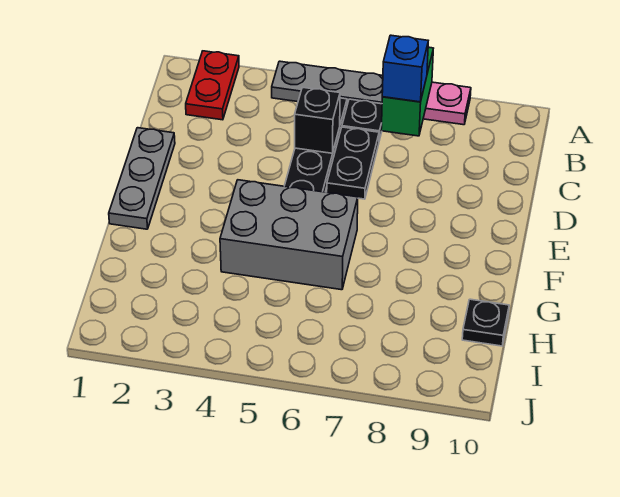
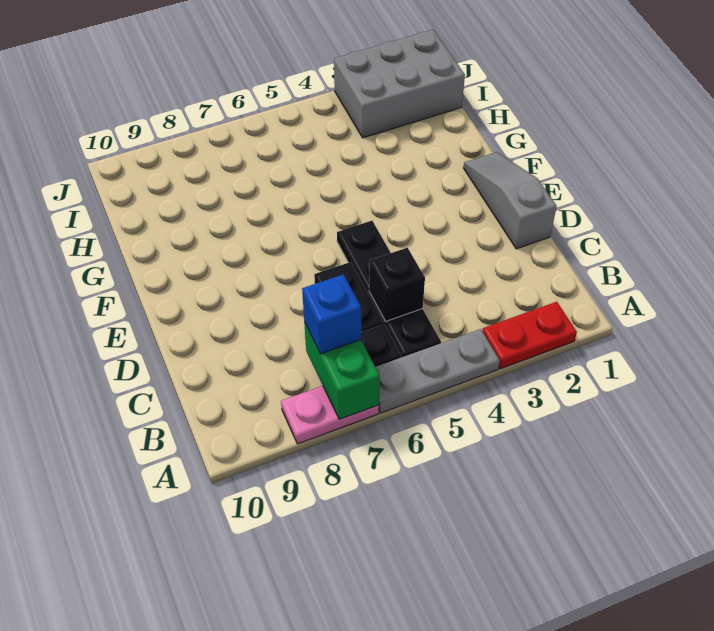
red 1x2 plate [186,51,239,120] -> red 1x2 plate turned to [482,302,577,369]
grey 1x3 plate [109,128,175,229] -> grey 1x3 slope [464,152,557,249]
grey 2x3 brick [220,180,358,290] -> grey 2x3 brick moved to [334,30,465,138]
black 1x1 plate [462,299,509,346] -> none

